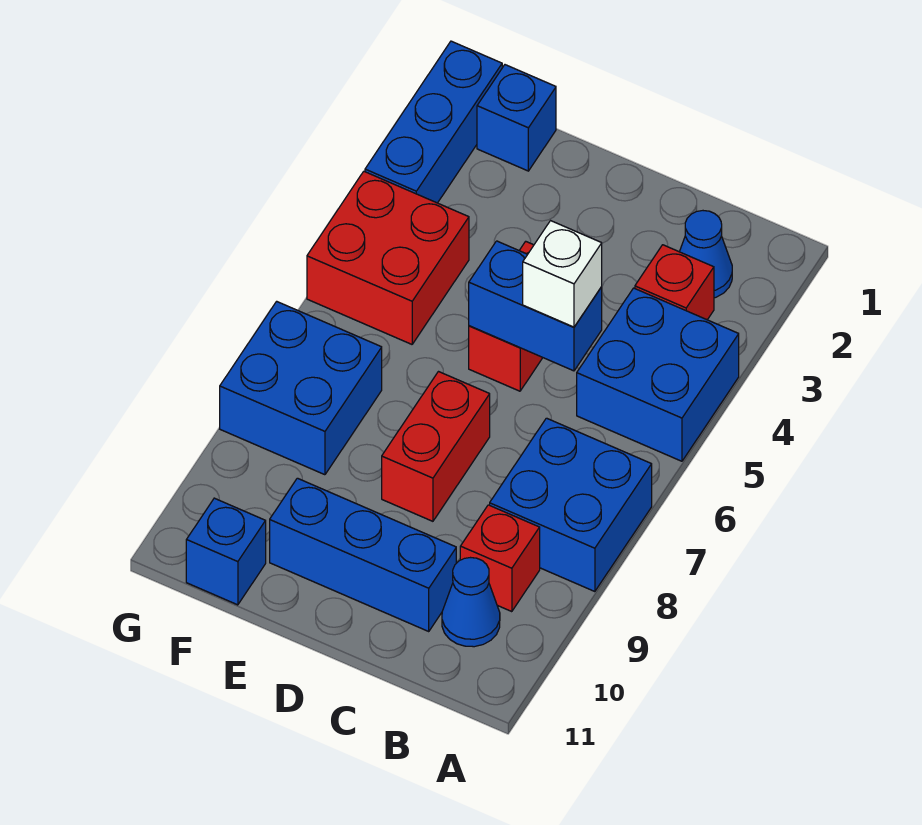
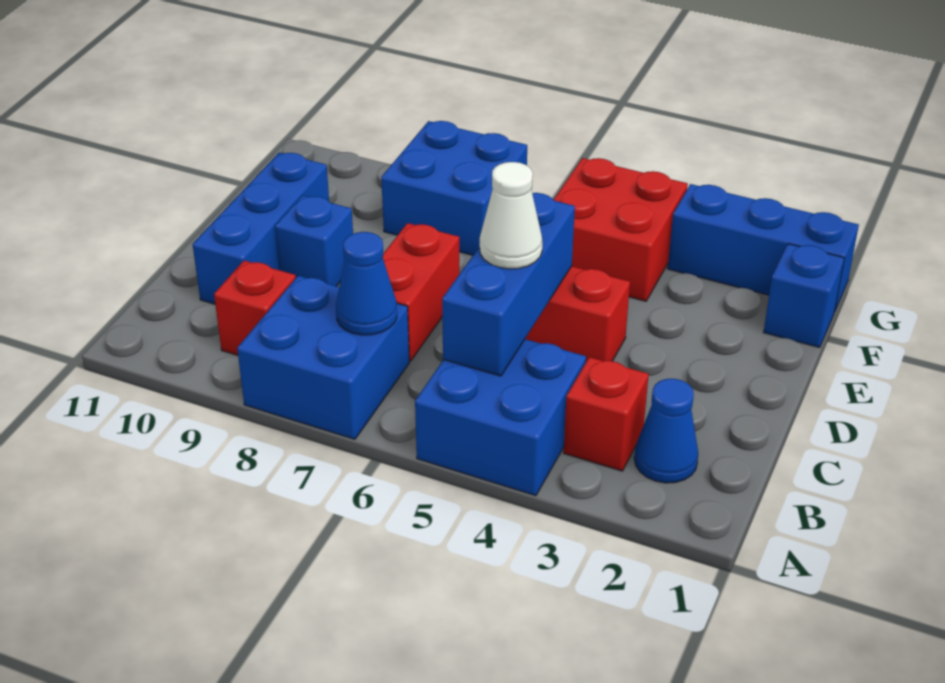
blue 1x1 cone [442,558,500,647] -> blue 1x1 cone moved to [336,232,397,335]
blue 1x2 brick [469,241,602,371] -> blue 1x3 brick [442,193,575,376]
white 1x1 brick [523,221,602,327] -> white 1x1 cone [480,162,542,269]
red 1x2 brick [382,372,490,521] -> red 1x2 brick turned to [383,223,459,361]
blue 1x1 brick [186,498,266,605] -> blue 1x1 brick moved to [275,195,353,286]

